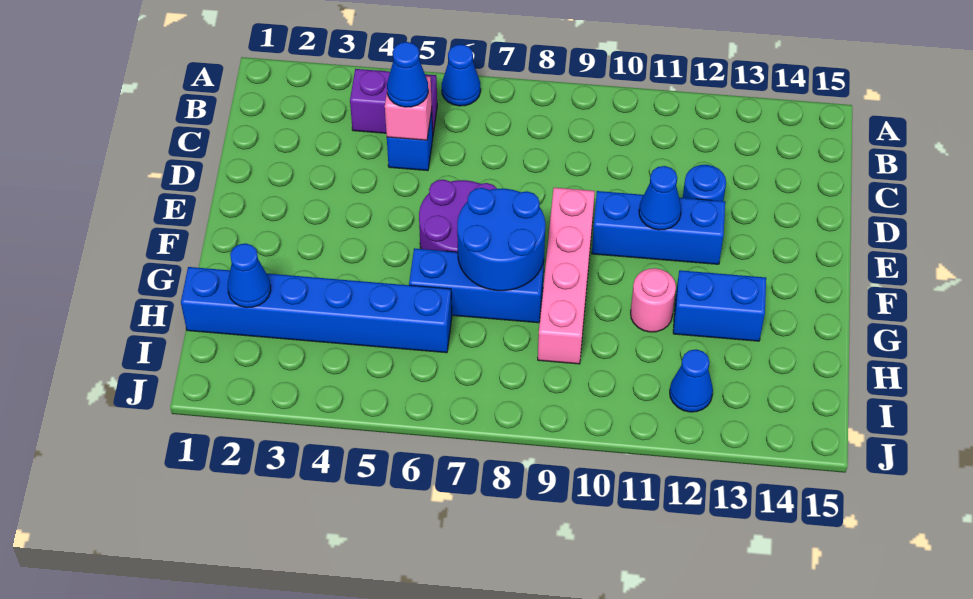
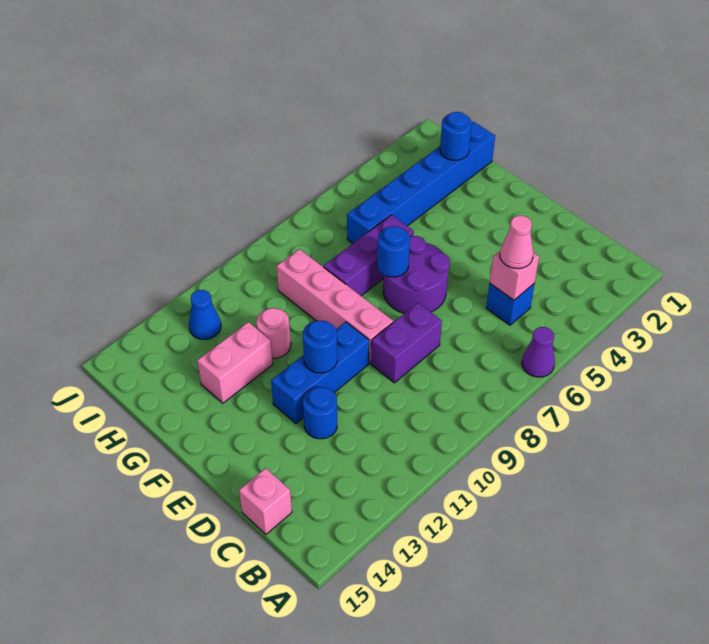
blue 1x1 cone [442,44,481,106] -> purple 1x1 cone [522,327,555,377]
purple 1x2 brick [350,69,437,133] -> purple 1x2 brick moved to [371,303,442,383]
blue 1x1 cone [387,42,428,107] -> pink 1x1 cone [500,216,533,268]
none -> pink 1x1 brick [239,468,292,534]
blue 1x1 cone [639,166,681,230] -> blue 1x1 round brick [303,321,337,373]
blue 2x2 round brick [457,188,545,291] -> blue 1x1 round brick [377,226,410,277]
blue 1x3 brick [409,248,544,323] -> purple 1x3 brick [324,215,414,296]
blue 1x2 brick [673,270,766,341] -> pink 1x2 brick [197,322,273,403]
blue 1x1 cone [228,243,271,308] -> blue 1x1 round brick [440,112,472,160]

